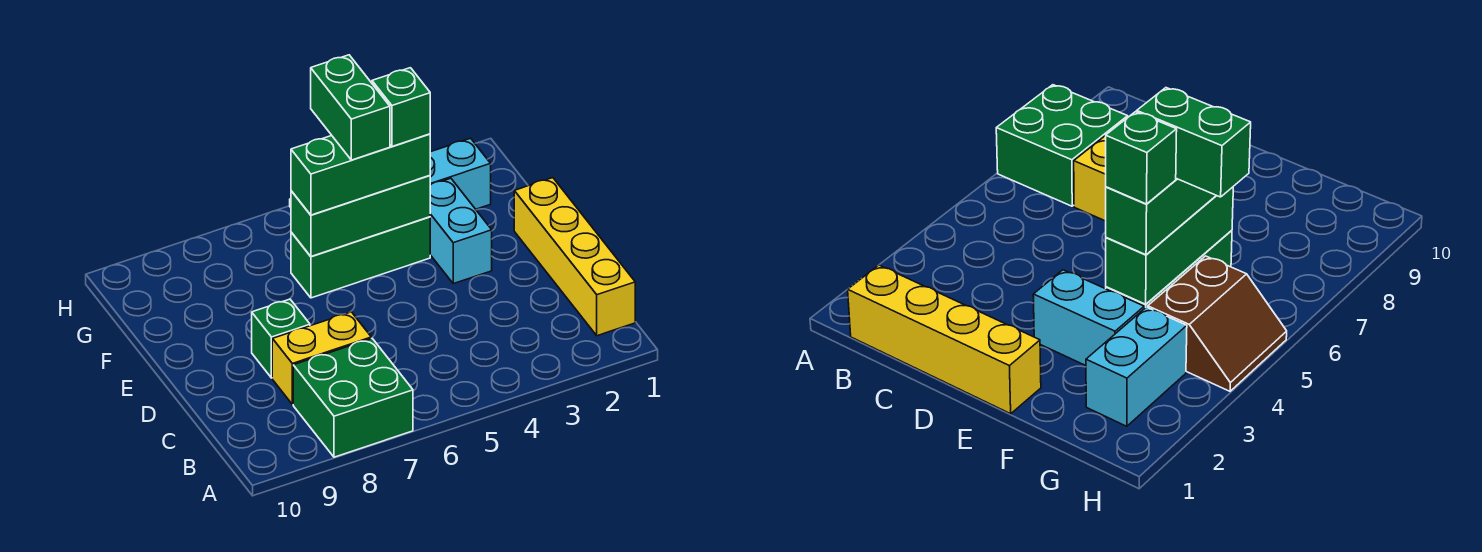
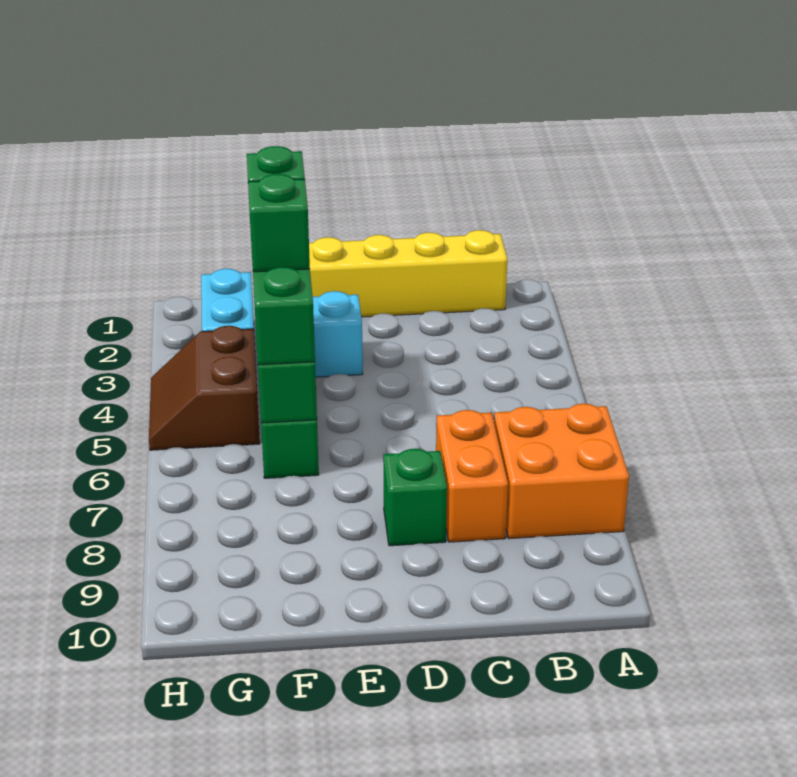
green 2x2 brick [293,339,413,457] -> orange 2x2 brick [494,404,629,539]
yellow 1x2 brick [272,312,371,404] -> orange 1x2 brick [436,410,508,542]
green 1x2 brick [311,55,390,160] -> green 1x1 brick [248,174,310,272]

